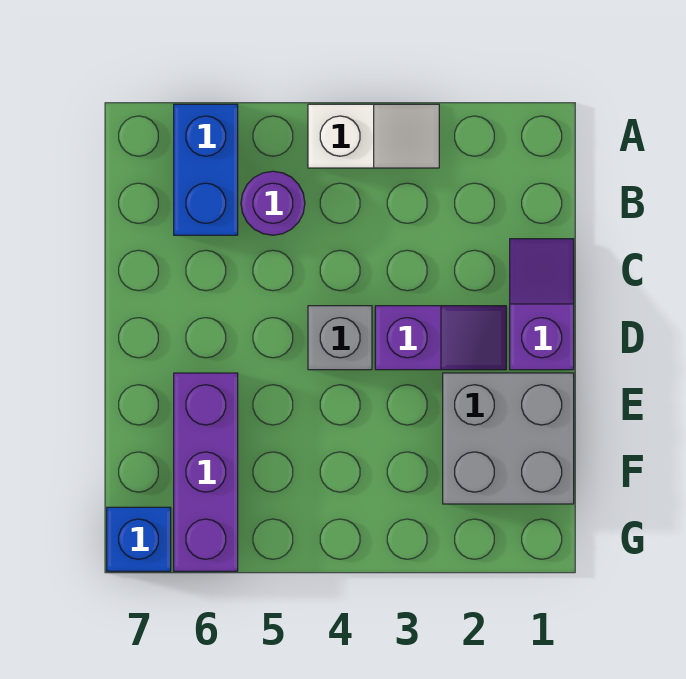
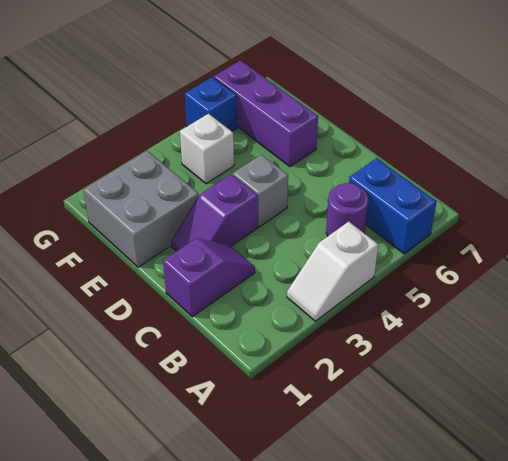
purple 1x2 slope [510,239,574,370] -> purple 1x2 slope turned to [163,239,255,317]
none -> white 1x1 brick [180,113,234,184]
blue 1x1 brick [107,507,171,571] -> blue 1x1 brick moved to [185,77,237,131]

